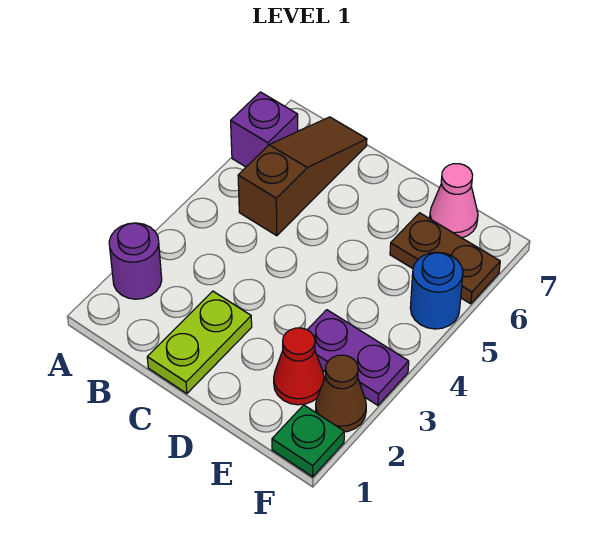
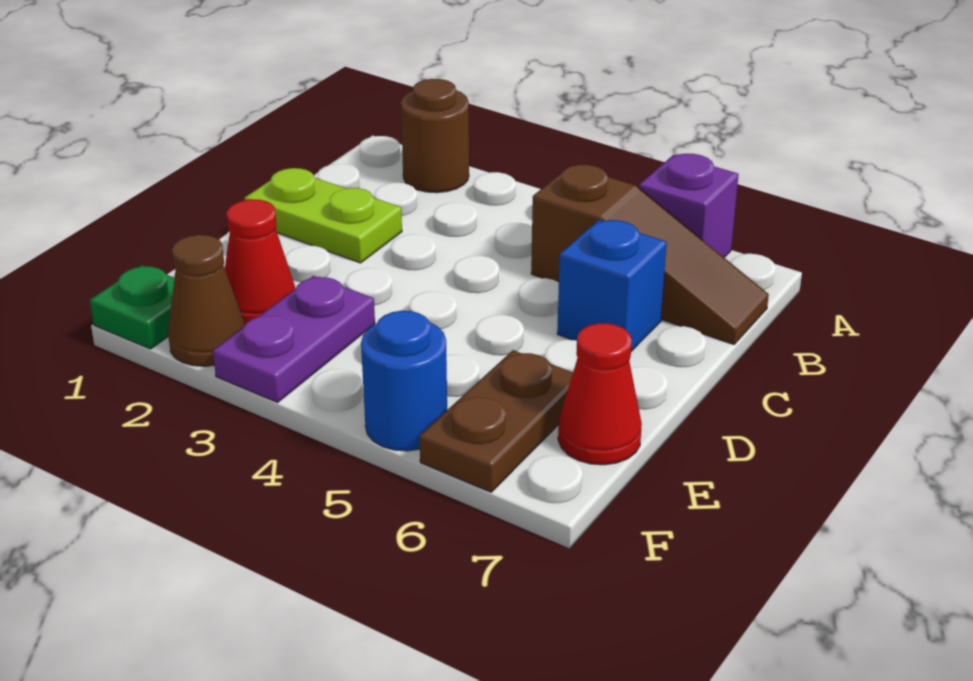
purple 1x1 round brick [109,223,162,299] -> brown 1x1 round brick [401,79,469,193]
none -> blue 1x1 brick [557,220,667,351]
pink 1x1 cone [430,164,478,238] -> red 1x1 cone [558,323,642,465]

